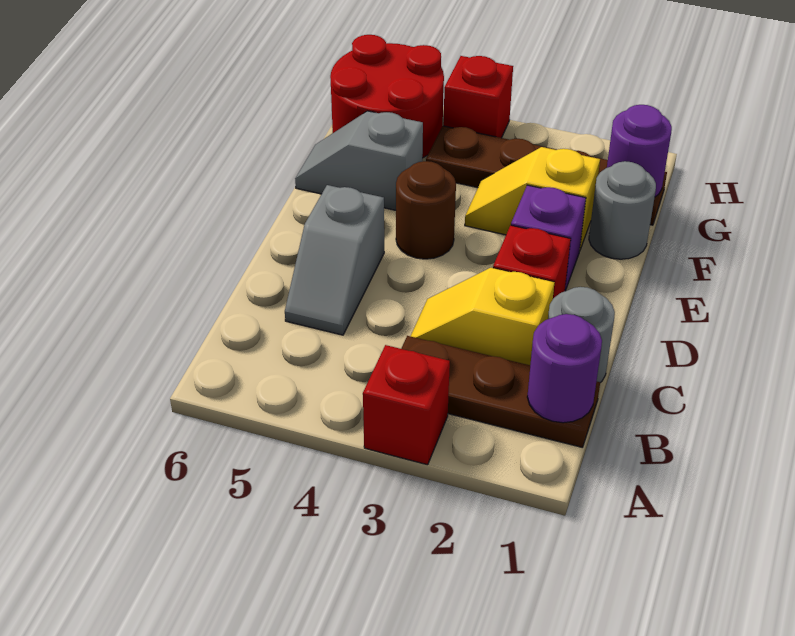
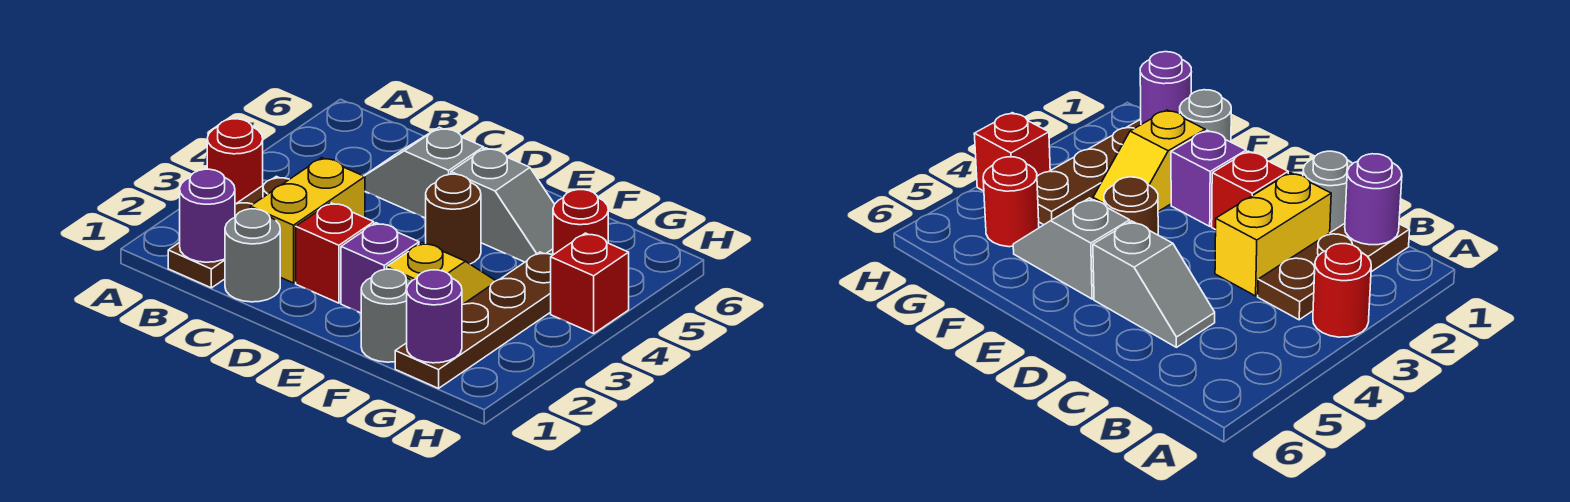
red 1x1 brick [363,345,450,465] -> red 1x1 round brick [207,119,263,204]
yellow 1x2 slope [411,268,554,365] -> yellow 1x2 brick [250,158,365,283]
grey 1x2 slope [295,111,423,210] -> grey 1x2 slope turned to [451,148,555,262]
red 2x2 round brick [330,35,444,158] -> red 1x1 round brick [553,190,608,255]

